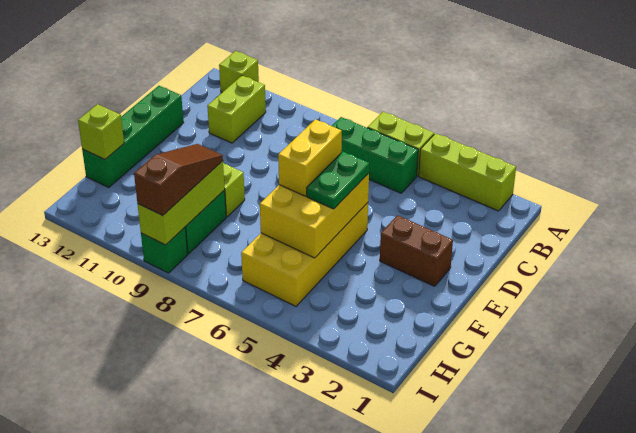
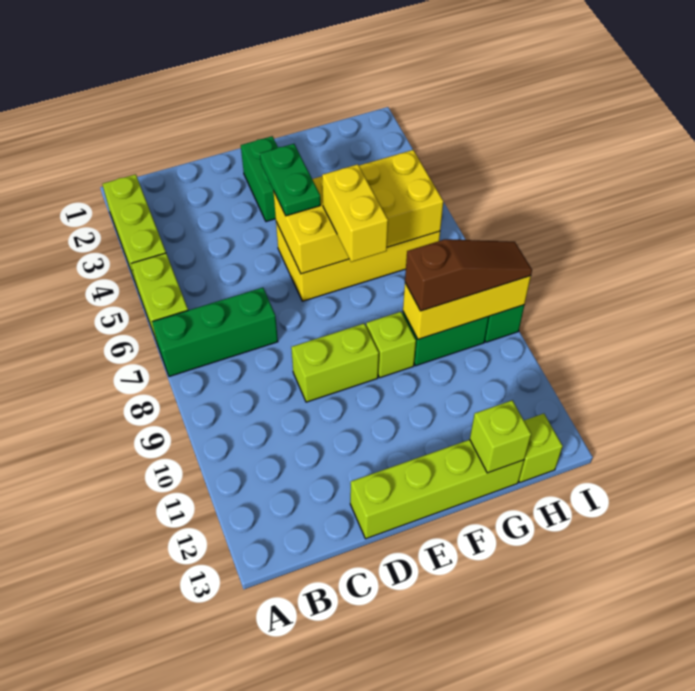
lime 1x1 brick [219,51,259,92] -> lime 1x1 brick moved to [519,414,563,483]
green 1x3 brick [332,117,418,193] -> green 1x3 brick turned to [152,288,278,377]
lime 1x2 brick [207,76,266,143] -> lime 1x2 brick moved to [291,324,379,402]
green 1x4 brick [82,86,184,187] -> lime 1x4 brick [350,440,524,539]
brown 1x2 brick [380,215,453,286] -> green 1x2 brick [241,136,278,222]
yellow 2x3 brick [260,173,369,258] -> yellow 2x4 brick [274,150,443,274]
green 1x2 plate [307,152,369,209] -> green 1x2 plate turned to [260,144,321,216]
yellow 1x2 brick [278,119,342,196] -> yellow 1x2 brick turned to [322,164,388,262]
lime 1x3 brick [138,161,225,245] -> yellow 1x3 brick [403,276,531,339]
brown 1x3 slope [134,144,223,216] -> brown 1x3 slope turned to [405,239,532,311]

